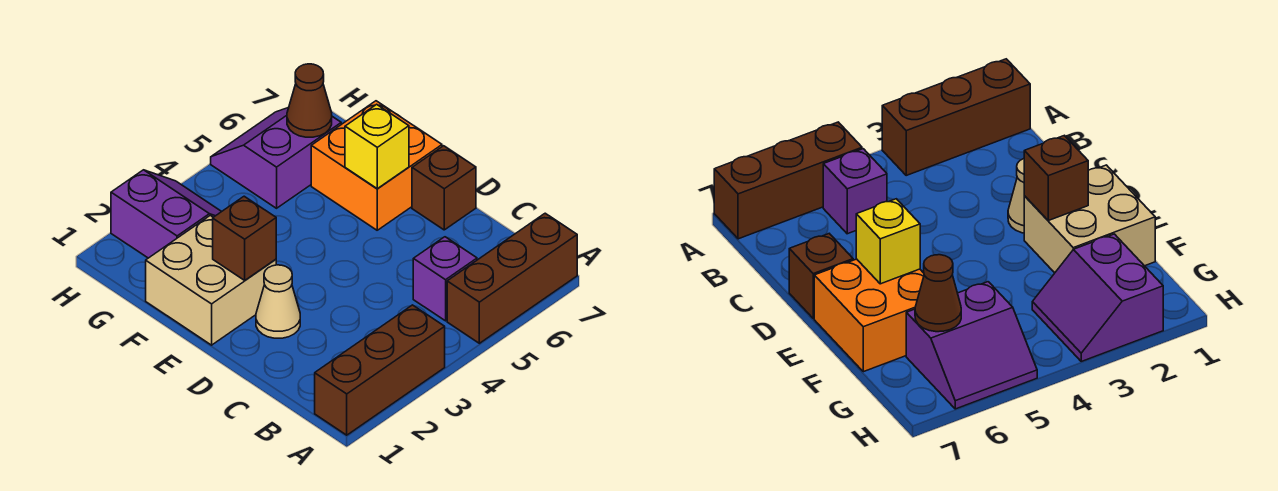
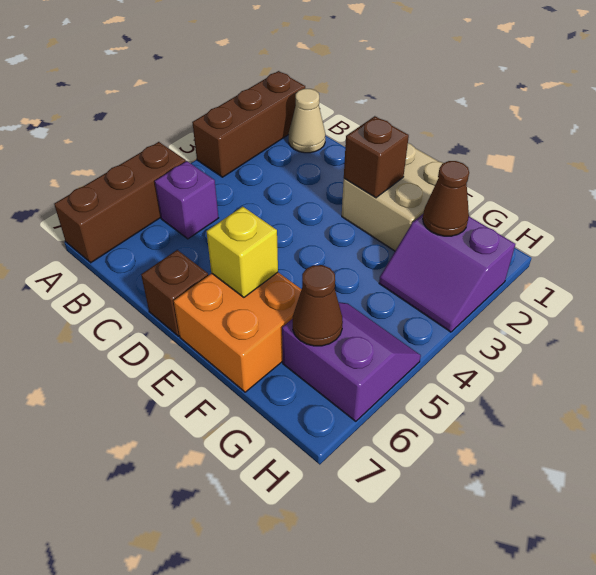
tan 1x1 cone [256,265,300,338] -> tan 1x1 cone moved to [289,89,325,153]
none -> brown 1x1 cone [423,161,469,236]
purple 2x2 slope [211,107,341,208] -> purple 2x2 slope turned to [282,302,421,421]

